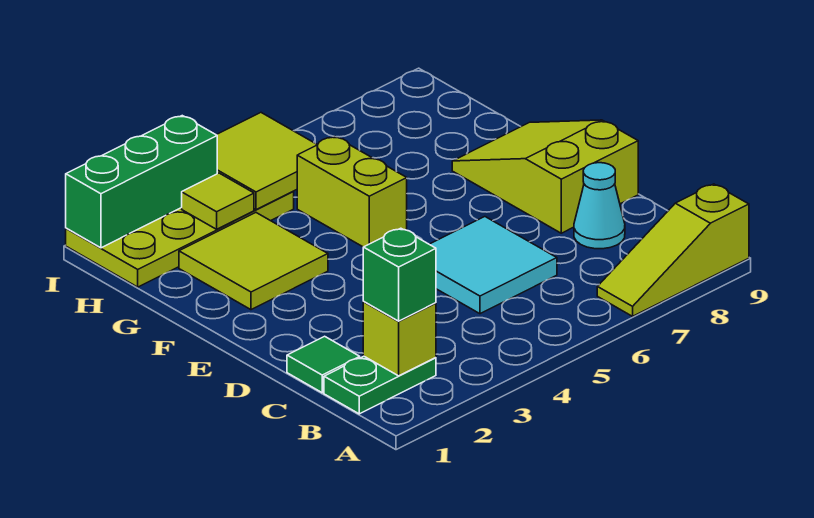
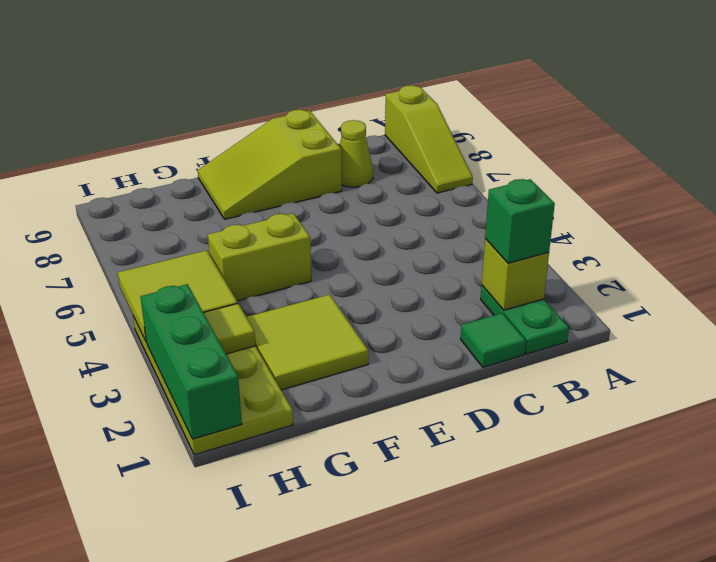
cyan 2x2 tile [429,217,557,314] -> none
cyan 1x1 cone [574,163,625,249] -> lime 1x1 cone [339,120,373,187]

